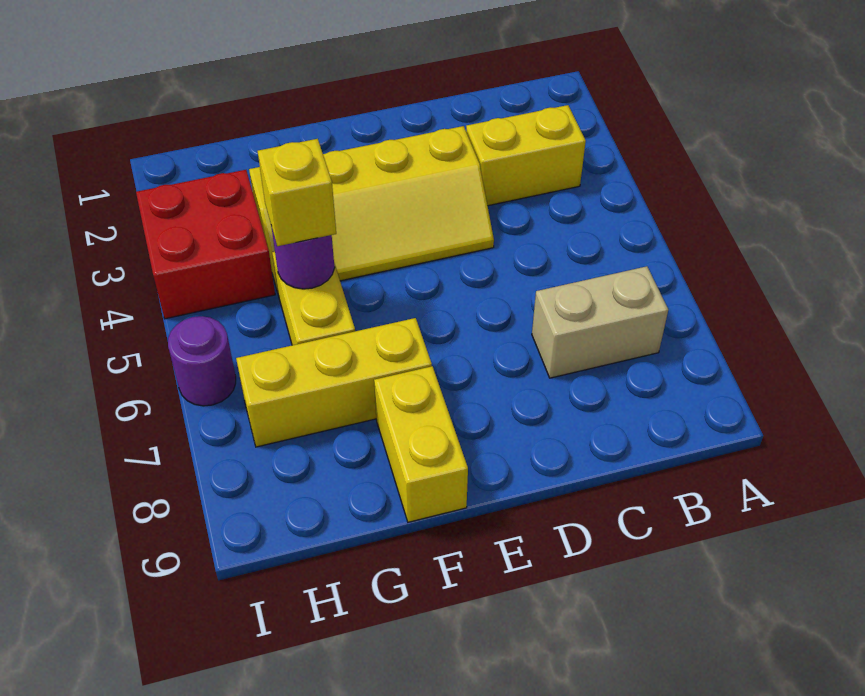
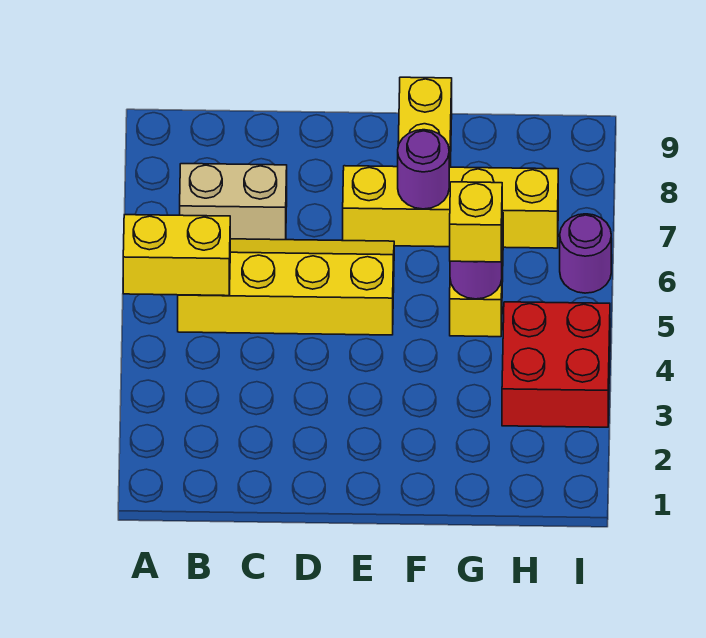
yellow 1x2 brick [466,105,586,206] -> yellow 1x2 brick moved to [123,215,230,296]
yellow 2x4 slope [249,126,494,292] -> yellow 2x4 slope moved to [178,239,394,335]
yellow 1x3 brick [236,318,432,447] -> yellow 1x4 brick [343,166,558,248]
none -> purple 1x1 round brick [398,130,449,209]

